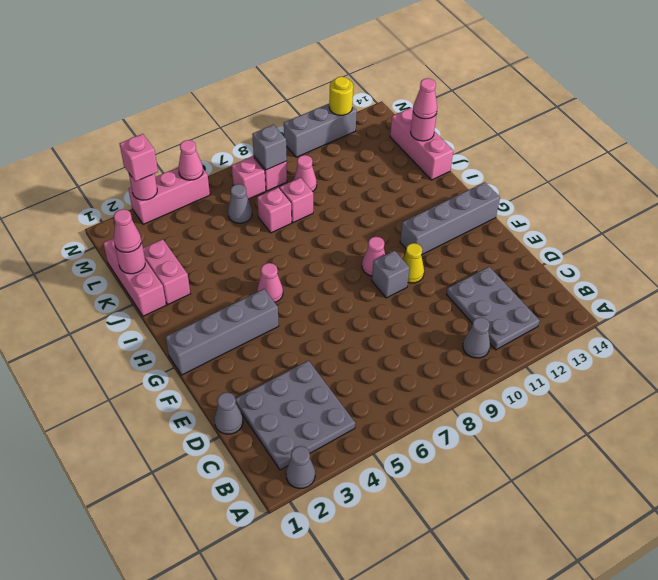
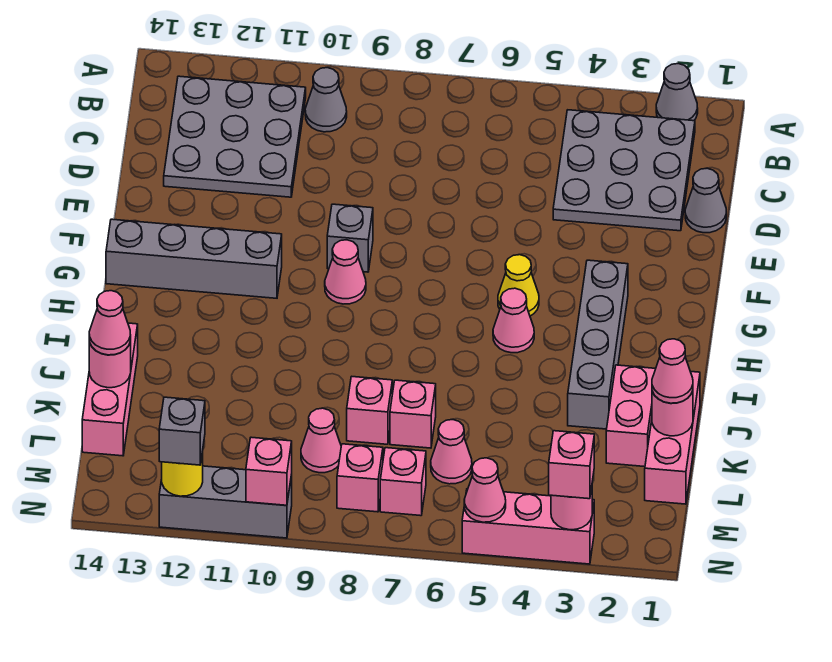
grey 2x3 plate [447,267,540,350] -> grey 3x3 plate [164,76,306,197]
yellow 1x1 cone [403,243,424,283] -> yellow 1x1 cone moved to [498,255,539,316]
grey 1x4 brick [165,289,279,375] -> grey 1x4 brick turned to [568,260,628,429]
grey 1x1 cone [228,184,252,223] -> pink 1x1 cone [431,420,472,484]
grey 1x1 brick [252,125,287,170] -> grey 1x1 brick moved to [159,397,205,465]
none -> pink 1x1 brick [246,437,292,505]

